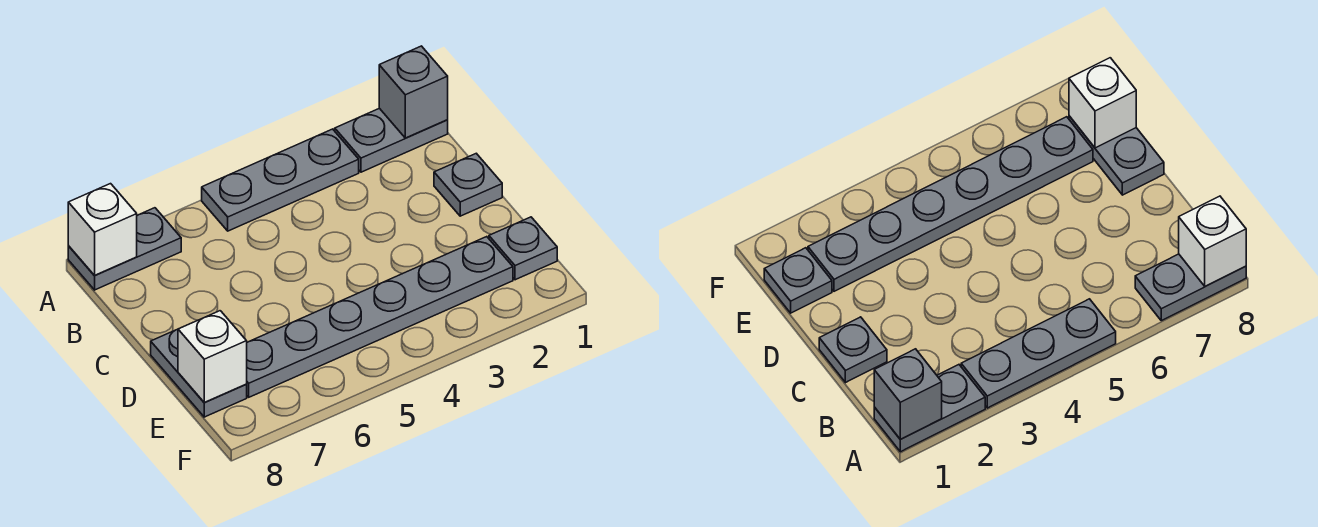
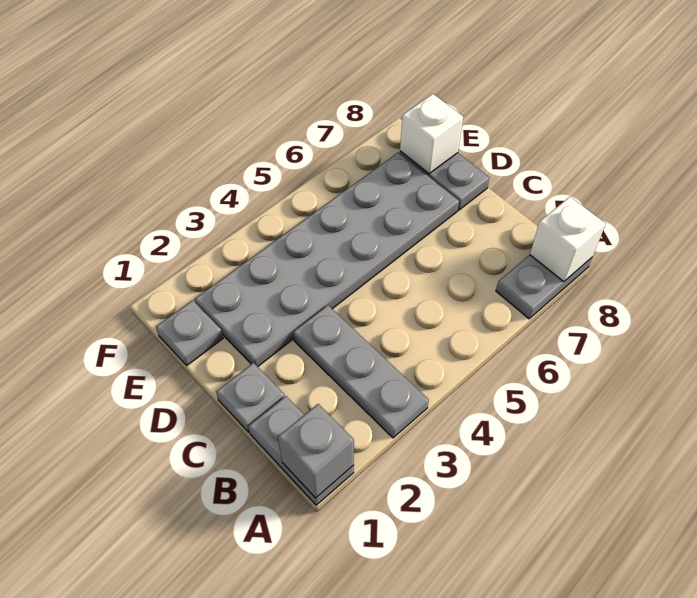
grey 1x2 plate [335,108,448,172] -> grey 1x2 plate turned to [248,396,354,505]
grey 1x3 plate [202,129,359,231] -> grey 1x3 plate turned to [293,305,429,438]
grey 1x6 plate [246,237,513,397] -> grey 2x6 plate [195,152,459,367]

